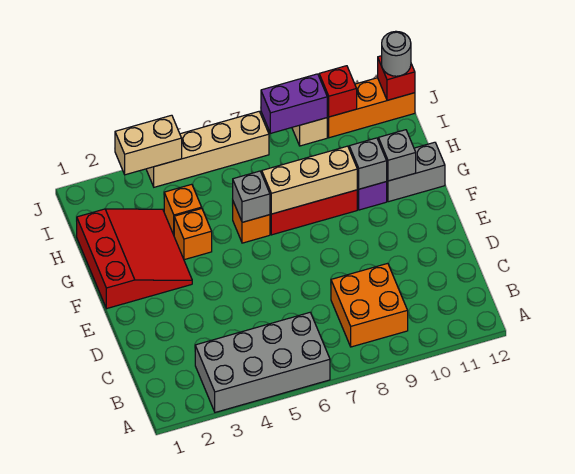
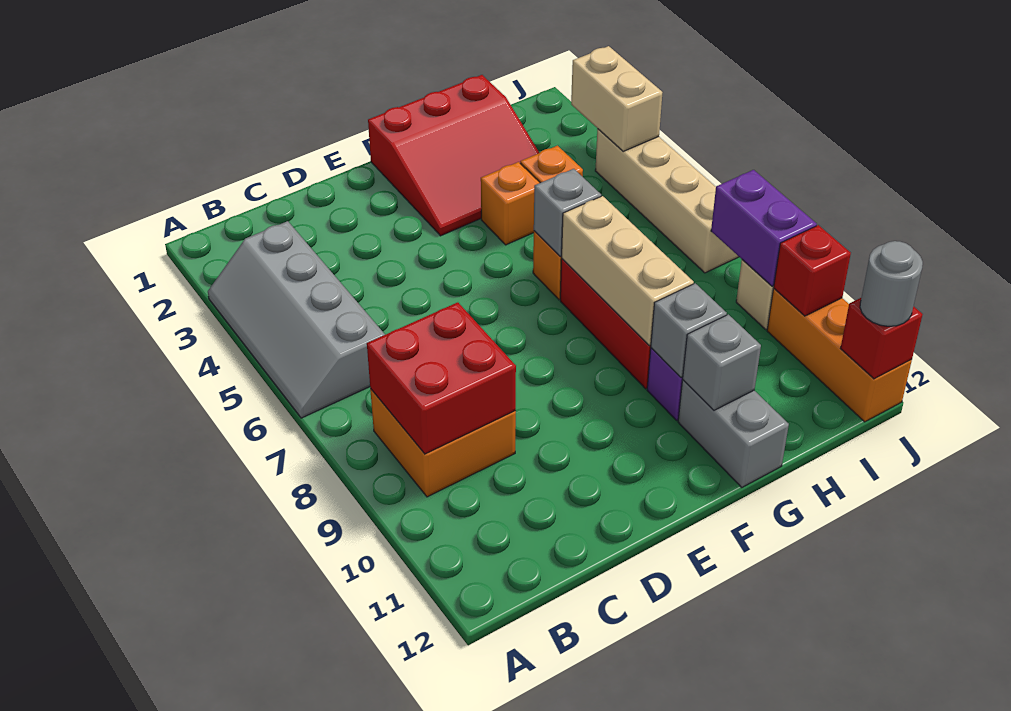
grey 2x4 brick [195,313,330,412] -> grey 2x4 slope [208,221,385,418]
none -> red 2x2 brick [367,302,516,454]

